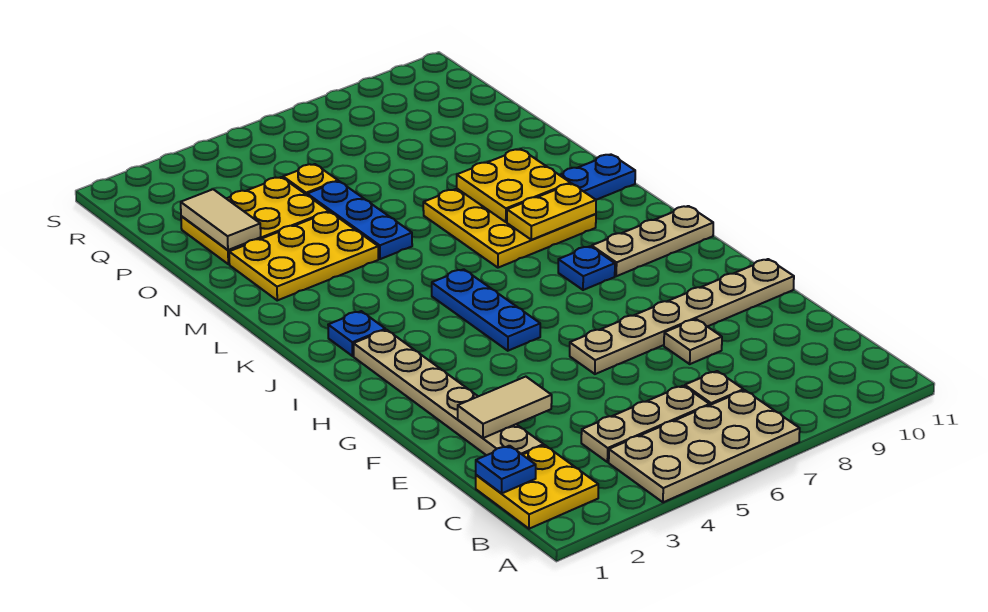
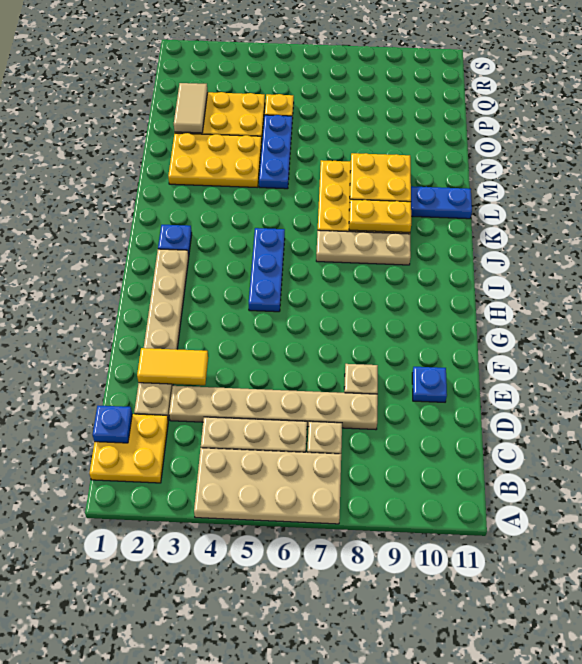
tan 1x2 tile [458,377,552,438] -> yellow 1x2 tile [137,348,208,385]
tan 1x6 plate [570,259,794,374] -> tan 1x6 plate moved to [169,386,378,430]
blue 1x1 plate [558,246,615,290] -> blue 1x1 plate moved to [412,367,447,402]
tan 1x3 plate [592,206,713,276] -> tan 1x3 plate moved to [316,230,411,265]

